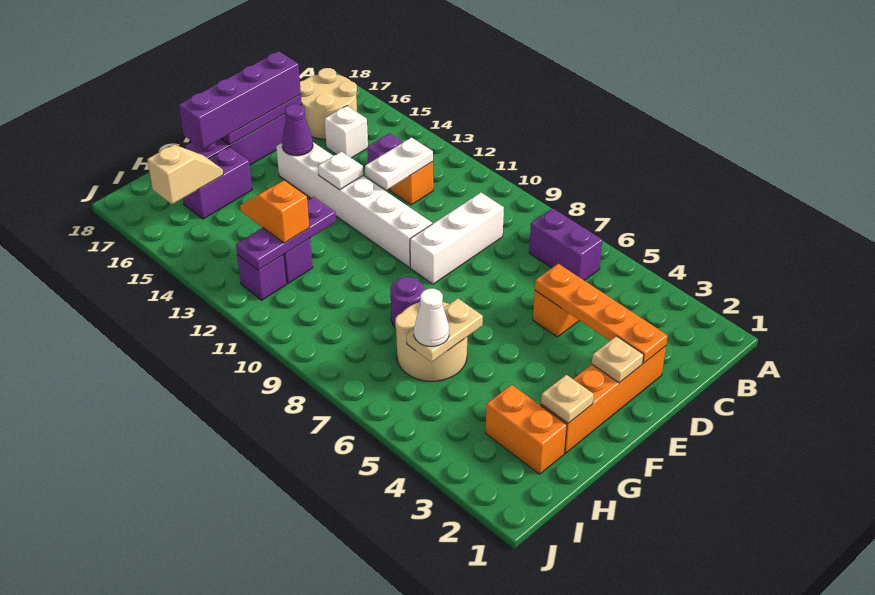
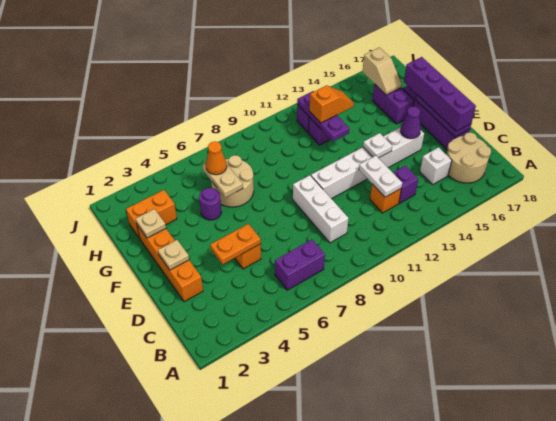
orange 1x4 plate [535,264,668,363] -> orange 1x2 plate [210,224,261,264]
purple 1x1 round brick [390,277,424,327] -> purple 1x1 round brick moved to [199,188,221,220]
white 1x1 cone [414,289,449,346] -> orange 1x1 cone [206,141,227,175]

